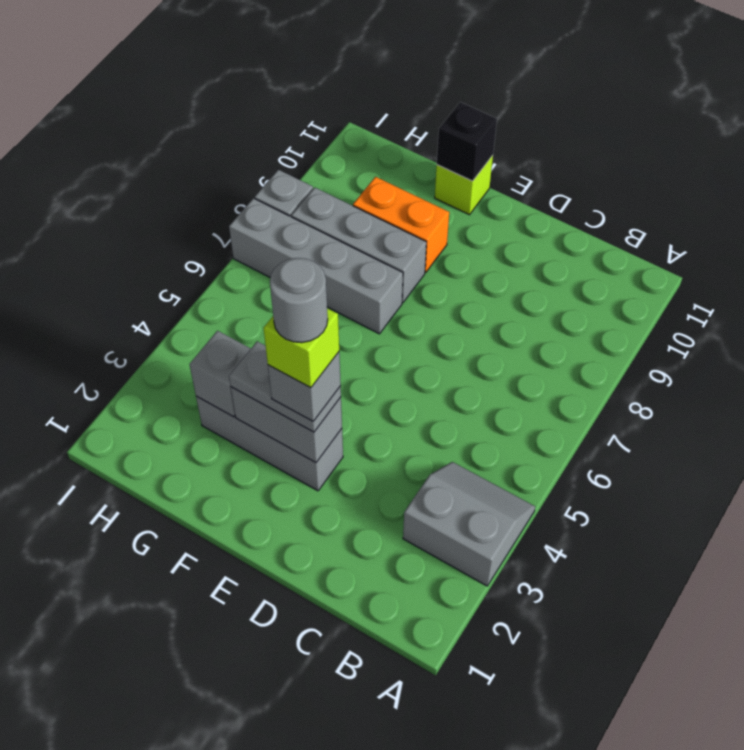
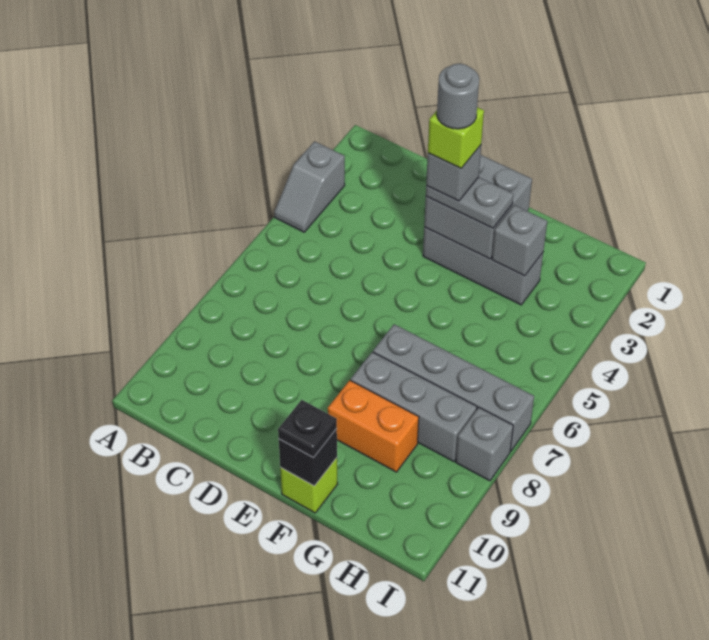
grey 2x2 slope [403,462,535,586] -> grey 1x2 slope [274,141,345,232]
grey 1x2 brick [231,387,342,463] -> grey 2x2 brick [424,155,532,259]
none -> black 1x1 plate [278,400,337,458]

